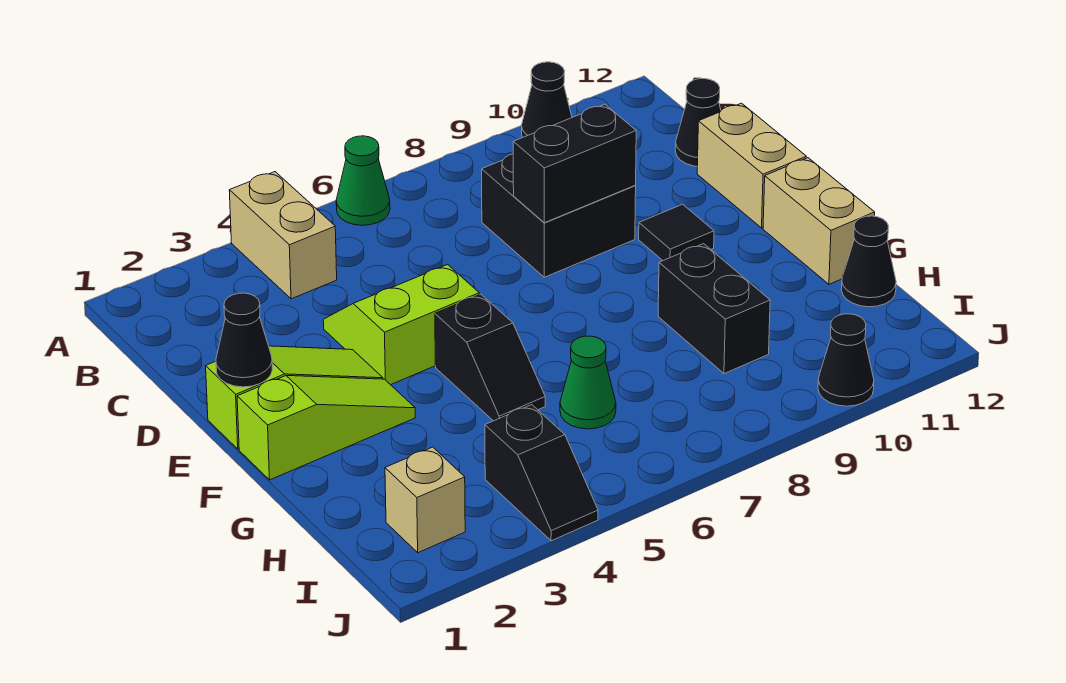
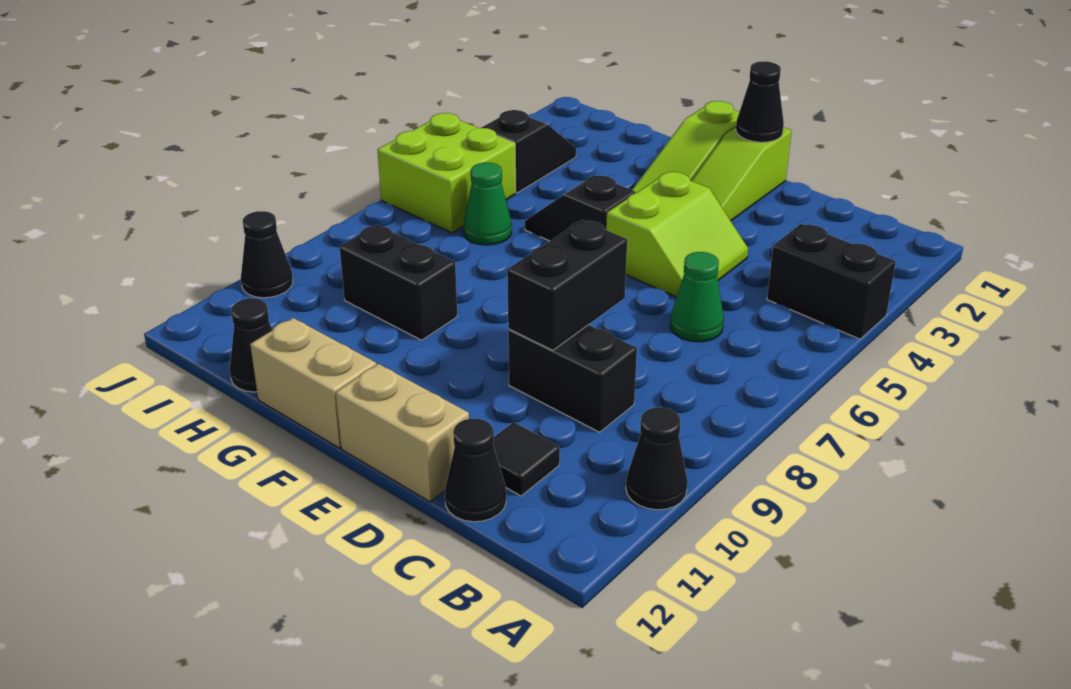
tan 1x2 brick [229,172,337,299] -> black 1x2 brick [767,224,896,339]
green 1x1 cone [336,136,390,225] -> green 1x1 cone moved to [670,252,724,342]
black 2x2 brick [482,154,636,277] -> black 1x2 brick [508,325,637,432]
black 1x1 tile [639,204,714,260] -> black 1x1 tile moved to [493,422,560,496]
tan 1x1 brick [385,447,465,553] -> none
black 1x2 slope [485,405,598,541] -> black 1x2 slope turned to [482,110,576,193]
none -> lime 2x2 brick [378,113,516,233]

